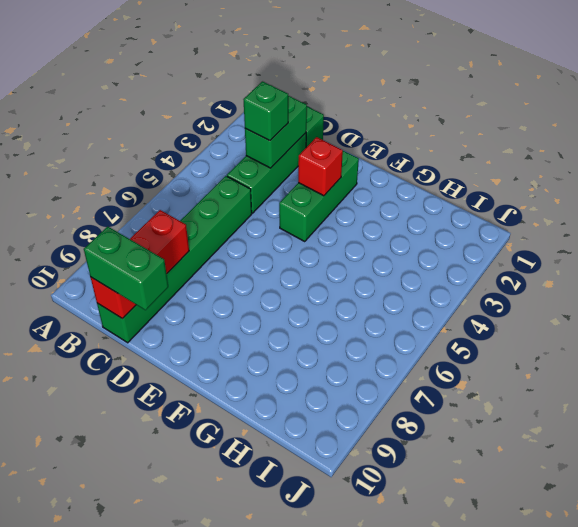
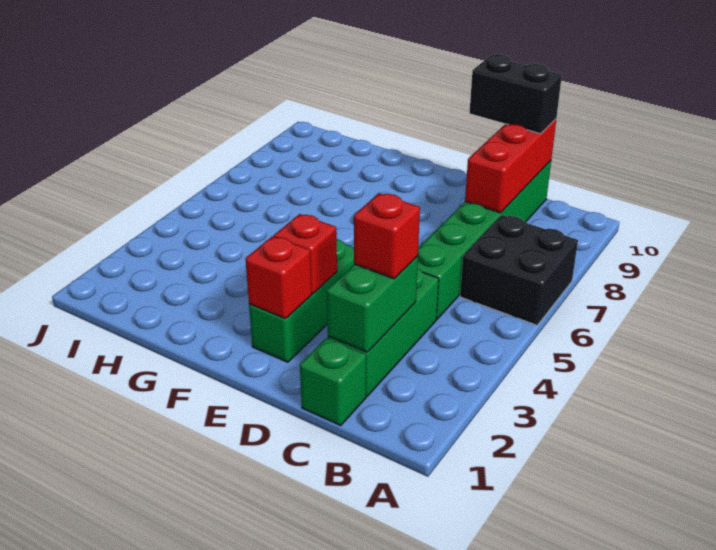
none -> black 2x2 brick [460,215,578,325]
green 1x1 brick [243,81,288,141] -> red 1x1 brick [354,193,420,279]
green 1x2 brick [84,227,168,310] -> black 1x2 brick [470,54,562,134]
none -> red 1x1 brick [245,236,311,319]

